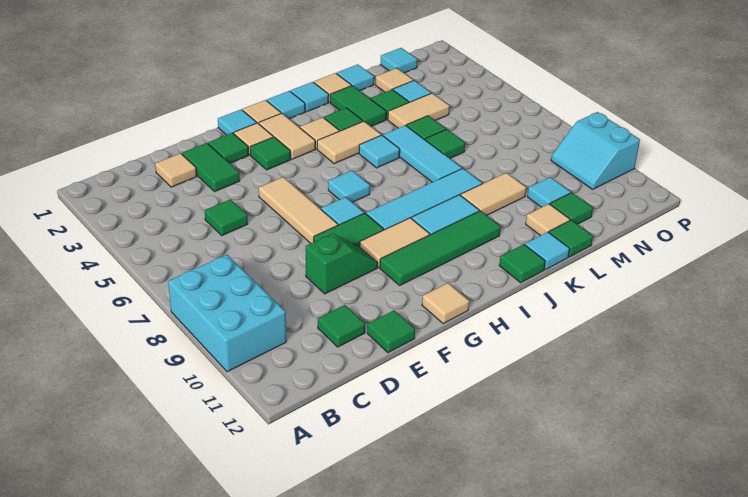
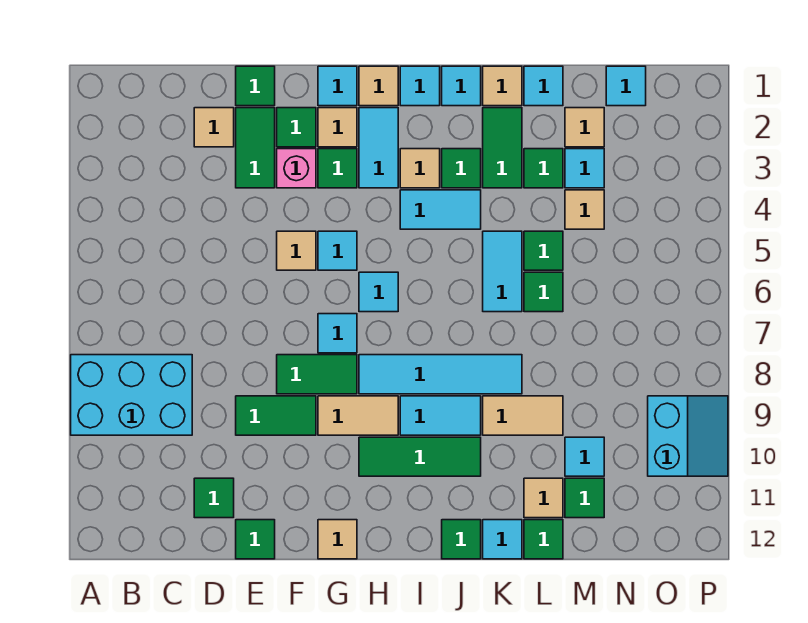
cyan 2x3 brick [168,255,286,372] -> cyan 2x3 brick turned to [71,355,192,435]
green 1x1 tile [205,199,248,236] -> green 1x1 tile moved to [236,66,275,106]
green 1x2 slope [306,234,378,294] -> green 1x2 tile [236,396,316,435]
none -> pink 1x1 brick [277,149,316,188]
tan 1x3 tile [259,177,338,243] -> tan 1x1 tile [277,231,316,270]
green 1x4 tile [380,211,501,286] -> green 1x3 tile [359,437,481,476]
tan 1x2 tile [259,113,315,159] -> cyan 1x2 tile [359,108,398,188]
tan 1x2 tile [317,121,381,164] -> cyan 1x2 tile [400,190,481,229]
cyan 1x1 tile [359,135,400,168] -> cyan 1x1 tile moved to [318,231,357,270]
cyan 1x3 tile [383,125,462,182] -> cyan 1x2 tile [483,231,522,312]
tan 1x2 tile [388,93,449,128] -> tan 1x1 tile [565,190,604,229]
cyan 2x2 slope [551,112,640,189] -> cyan 2x2 slope turned to [648,396,728,476]

